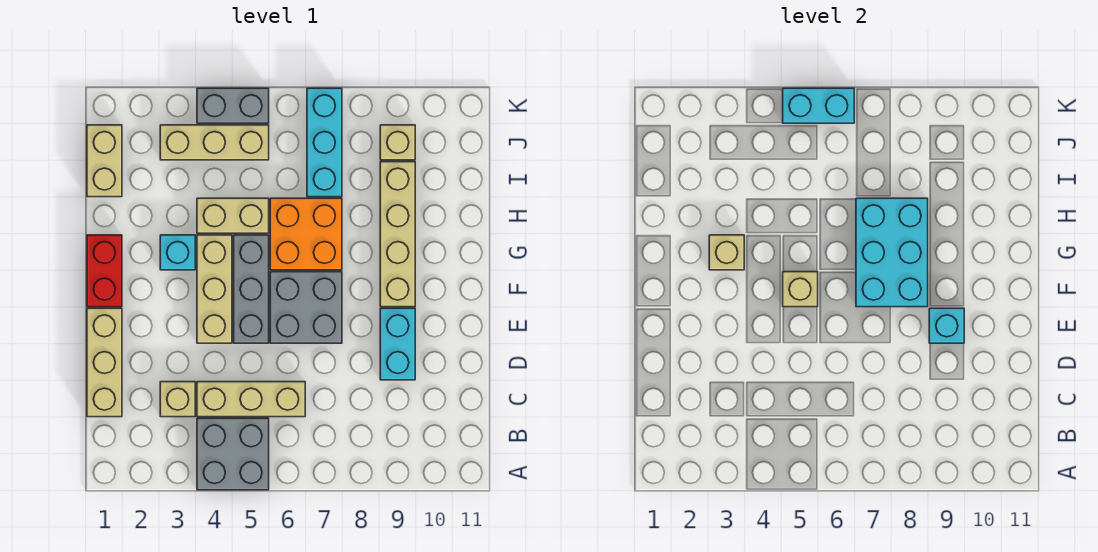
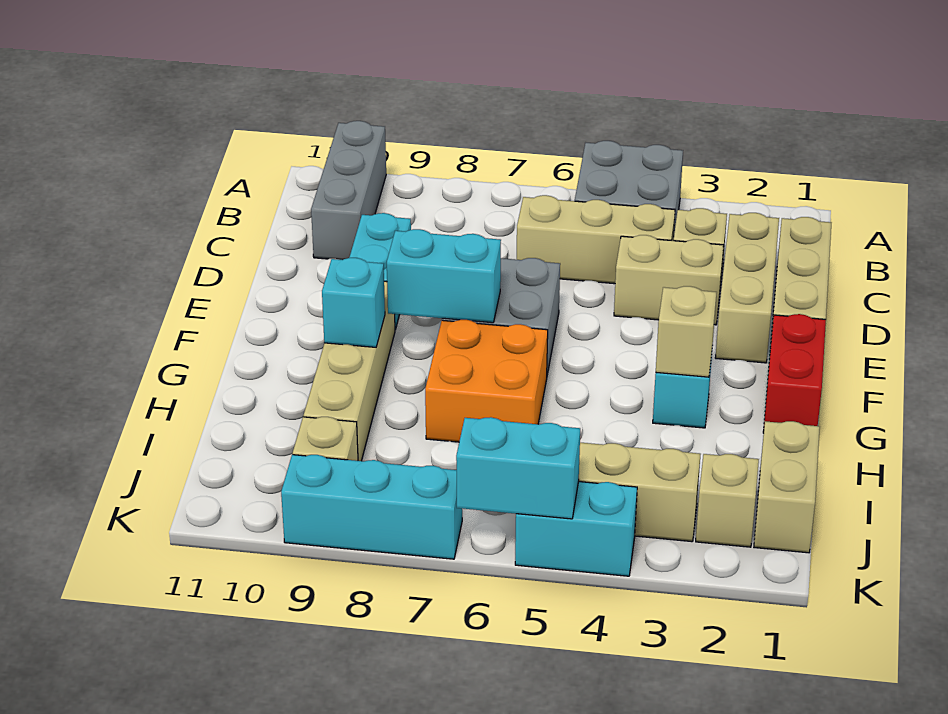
tan 1x3 brick [197,235,232,343] -> tan 1x3 brick moved to [715,213,779,363]
grey 1x3 brick [234,235,269,343] -> grey 1x3 brick moved to [311,121,386,260]
cyan 1x1 brick [929,308,964,343] -> cyan 1x1 brick moved to [322,258,385,347]
tan 1x1 brick [783,272,818,307] -> tan 1x1 brick moved to [696,454,759,547]
cyan 2x3 brick [856,198,928,307] -> cyan 1x2 brick [387,229,501,323]
tan 1x2 brick [197,198,269,233] -> tan 1x2 brick moved to [614,235,724,325]
cyan 1x3 brick [307,88,342,197] -> cyan 1x3 brick turned to [281,455,462,559]
grey 1x2 brick [197,88,269,123] -> cyan 1x2 brick [515,482,637,576]

